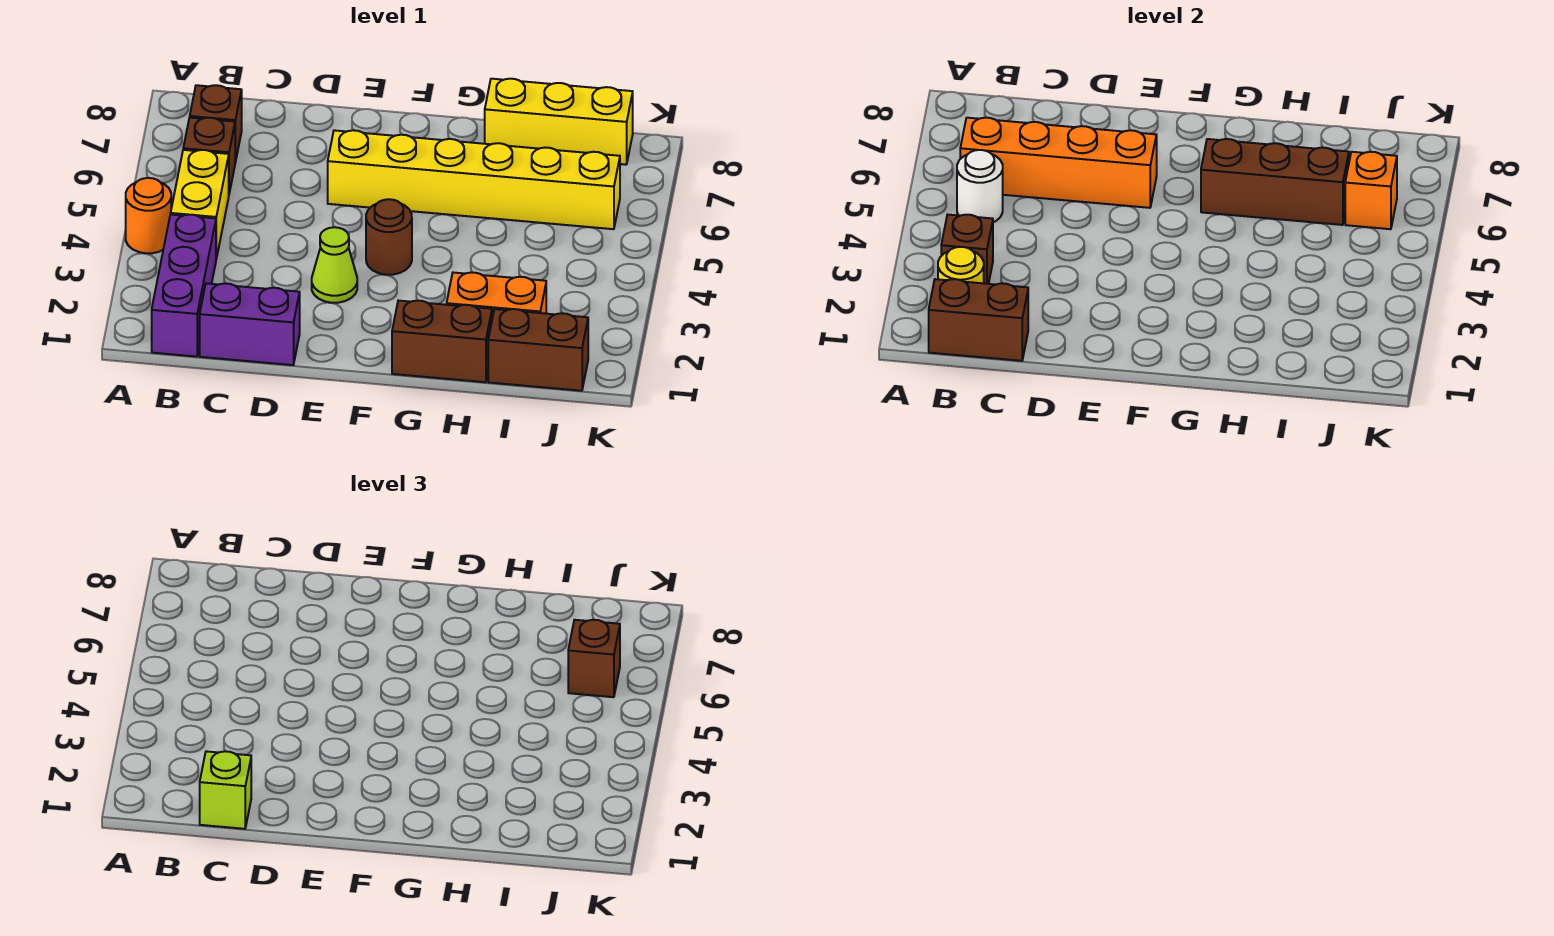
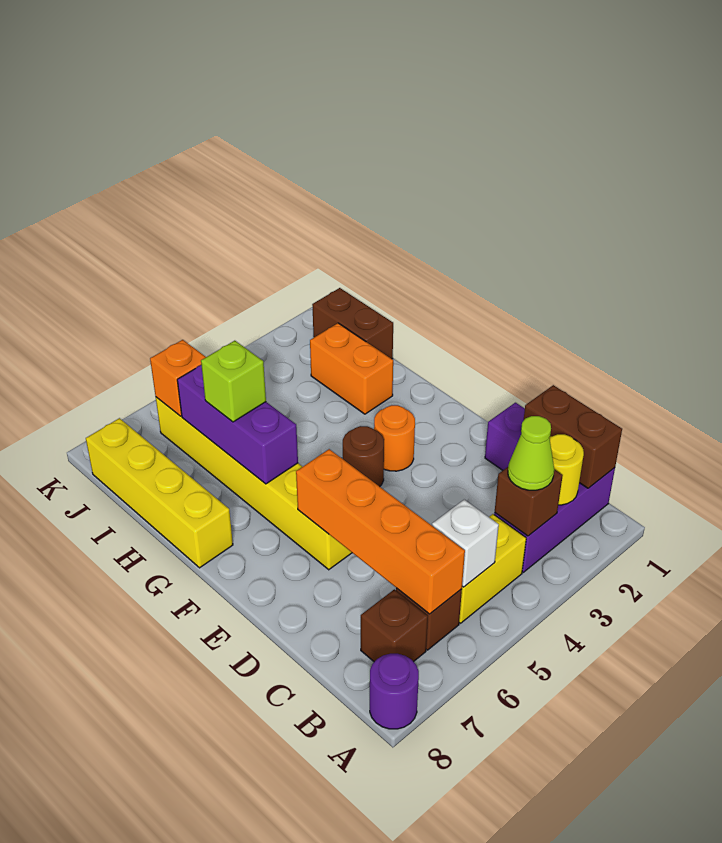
orange 1x1 round brick [126,178,171,253] -> orange 1x1 round brick moved to [374,405,415,471]
none -> purple 1x1 round brick [370,654,419,729]
white 1x1 round brick [957,150,1003,222] -> white 1x1 brick [432,500,499,587]
lime 1x1 brick [200,751,251,829] -> lime 1x1 brick moved to [201,341,266,422]
lime 1x1 cone [312,227,357,303] -> lime 1x1 cone moved to [508,416,554,490]
brown 1x2 brick [392,301,492,382] -> none
brown 1x3 brick [1201,139,1349,225] -> purple 1x3 brick [177,365,298,484]
yellow 1x3 brick [485,79,633,165] -> yellow 1x4 brick [86,418,233,568]
brown 1x1 brick [568,620,620,697] -> none

